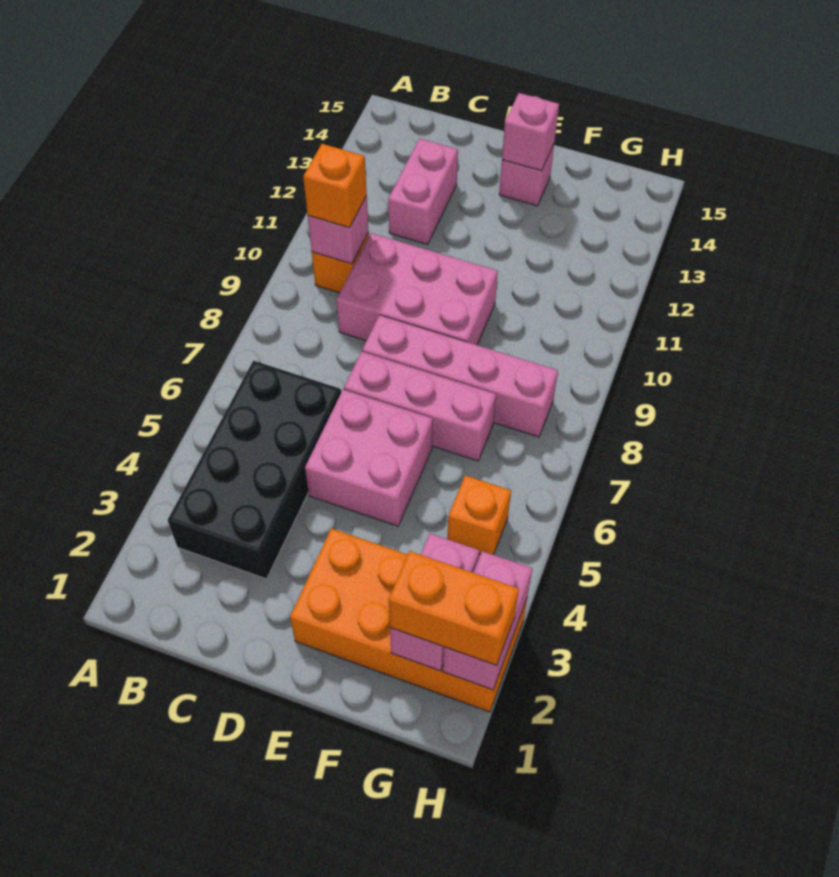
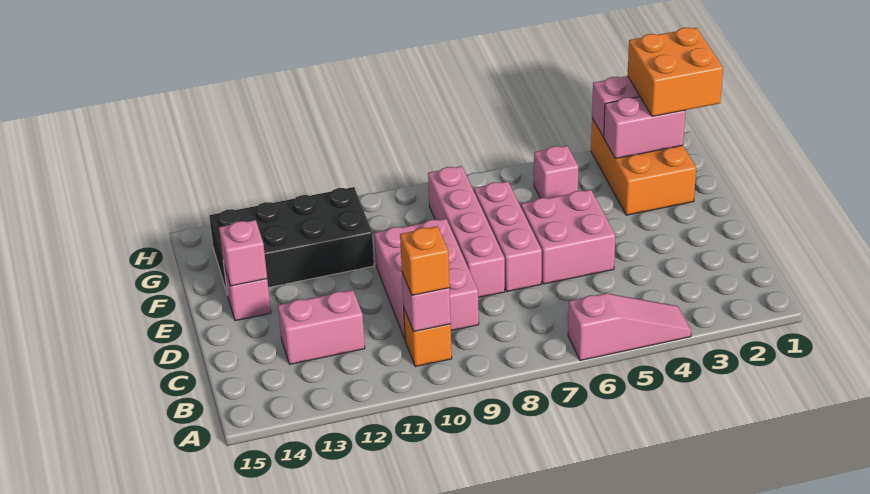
none -> pink 1x3 slope [568,293,691,360]
black 2x4 brick [168,361,341,579] -> black 2x4 brick moved to [209,187,374,293]
orange 2x4 brick [290,528,527,712] -> orange 2x3 brick [591,118,696,215]
orange 1x2 brick [389,551,519,665] -> orange 2x2 brick [628,28,723,117]
orange 1x1 brick [447,475,511,555] -> pink 1x1 brick [534,146,579,198]

